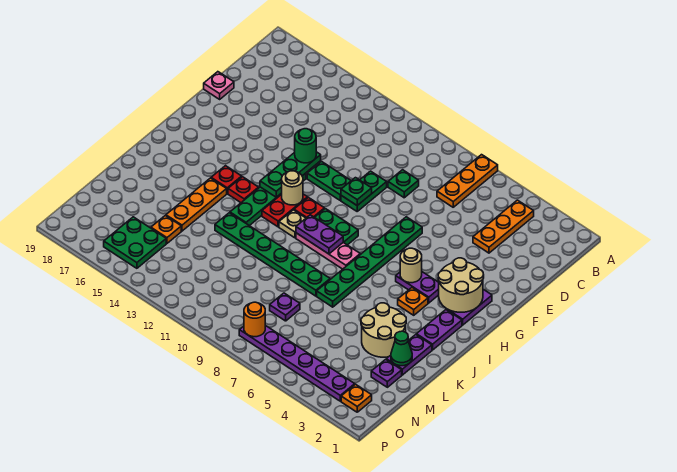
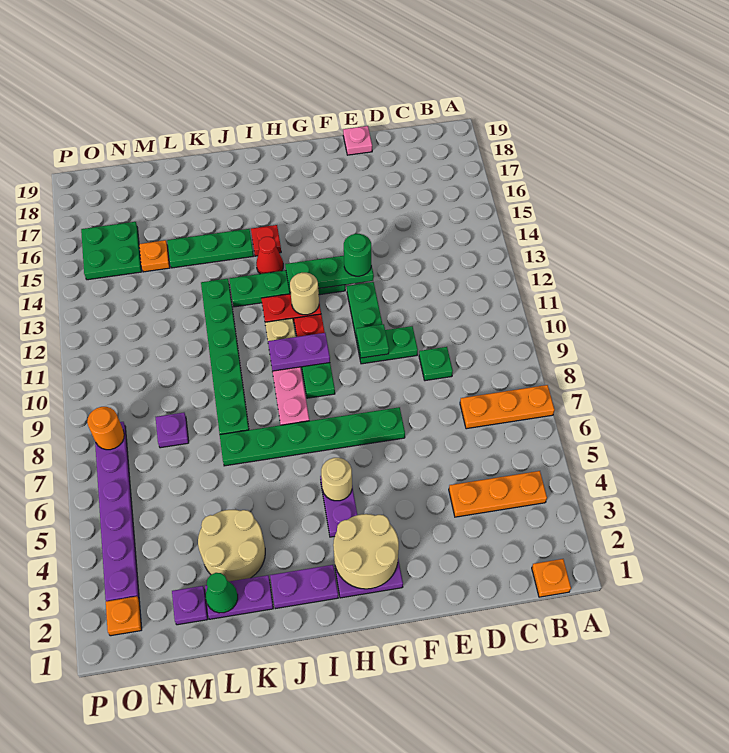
orange 1x1 plate [398,288,428,315] -> orange 1x1 plate moved to [532,559,571,597]
purple 1x2 plate [296,215,343,254] -> purple 1x2 plate turned to [268,333,330,371]
red 1x1 plate [228,177,259,203] -> red 1x1 cone [256,237,283,274]
orange 1x3 plate [166,178,227,231] -> green 1x3 plate [167,229,254,268]

